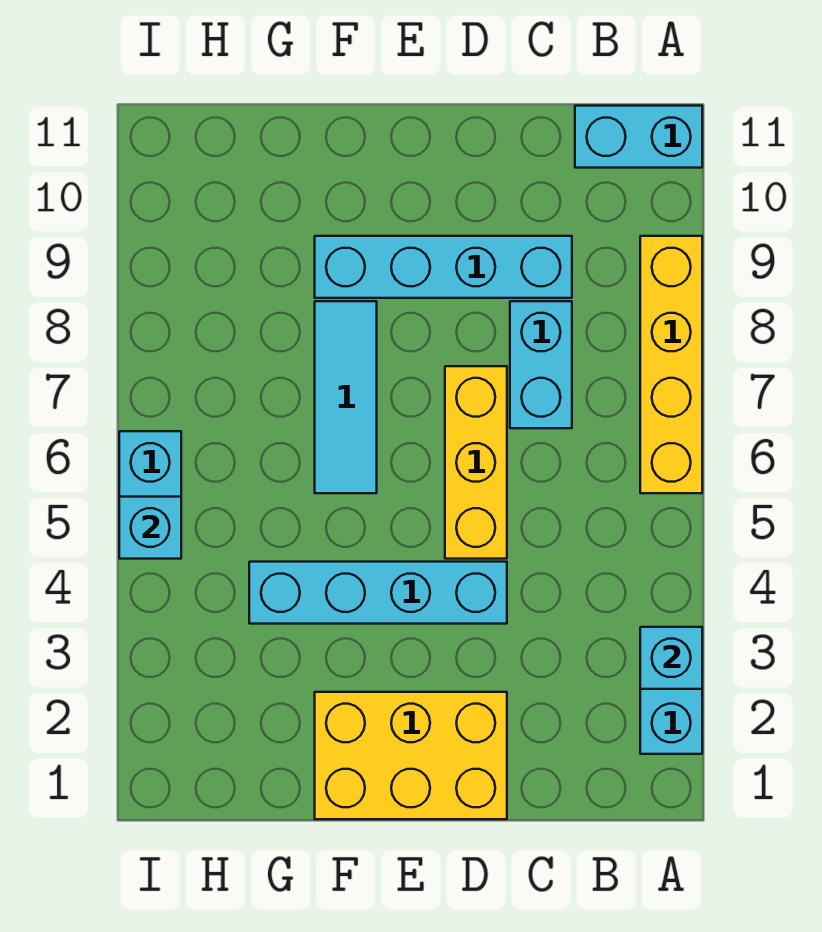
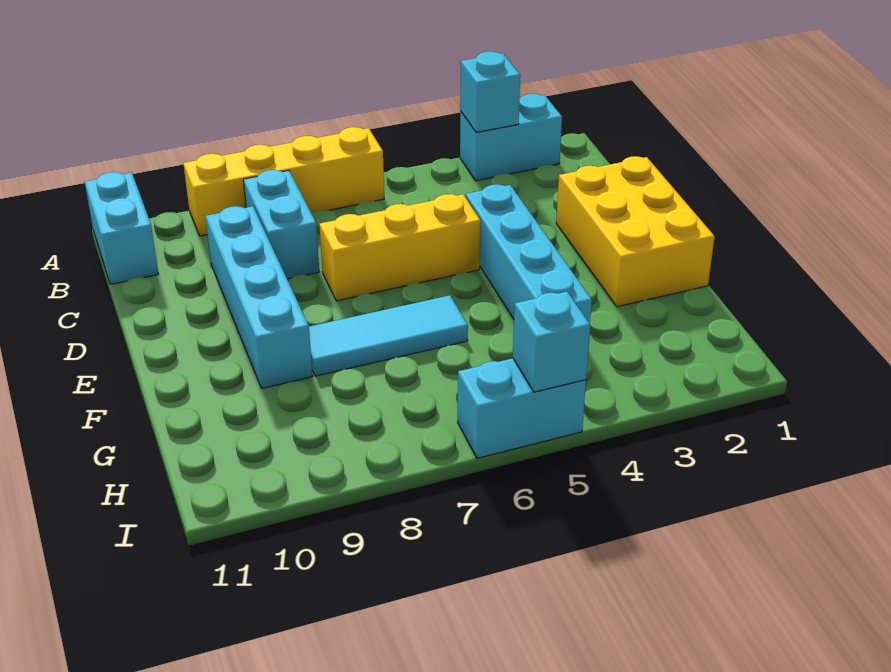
cyan 1x2 brick [510,301,572,428] -> cyan 1x2 brick turned to [243,170,319,279]

